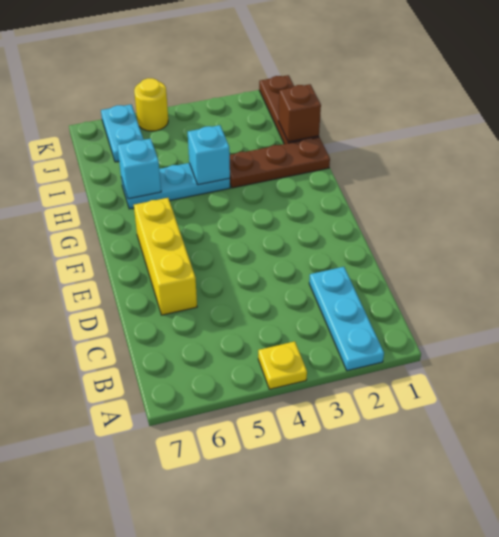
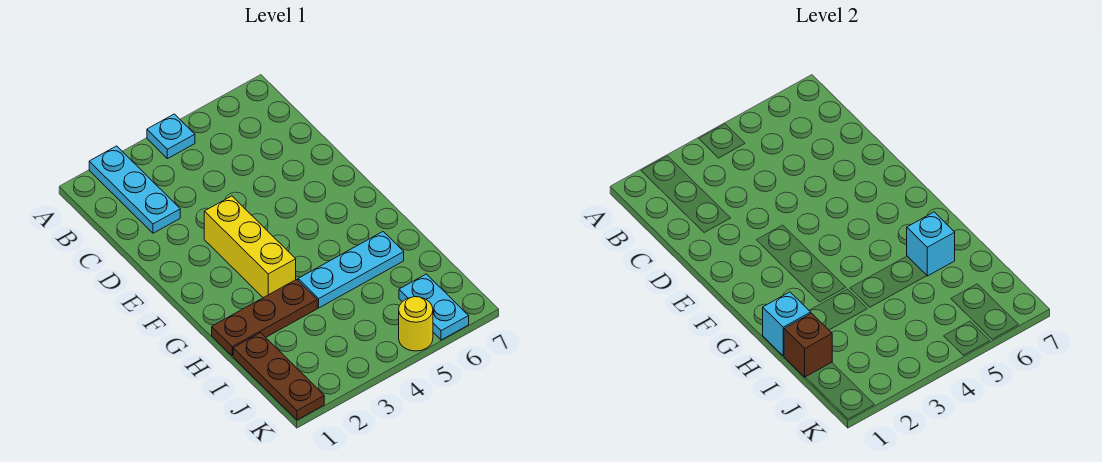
yellow 1x1 plate [258,341,307,389] -> cyan 1x1 plate [147,114,195,159]
yellow 1x3 brick [134,198,197,315] -> yellow 1x3 brick moved to [204,196,296,298]
cyan 1x1 brick [188,125,230,185] -> cyan 1x1 brick moved to [763,292,811,356]

